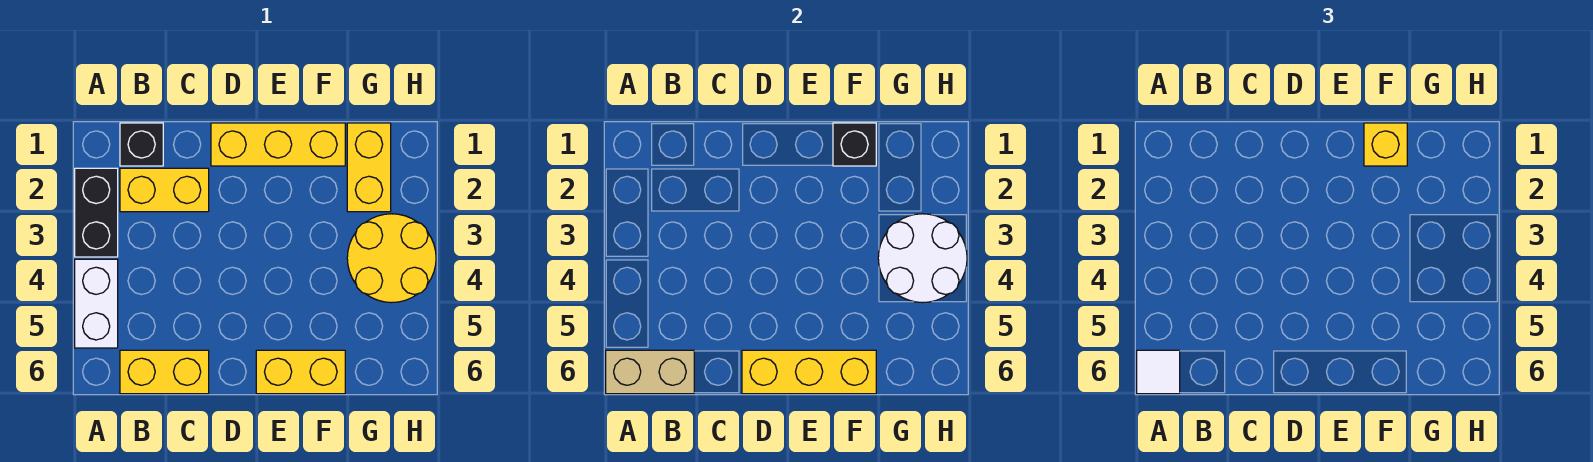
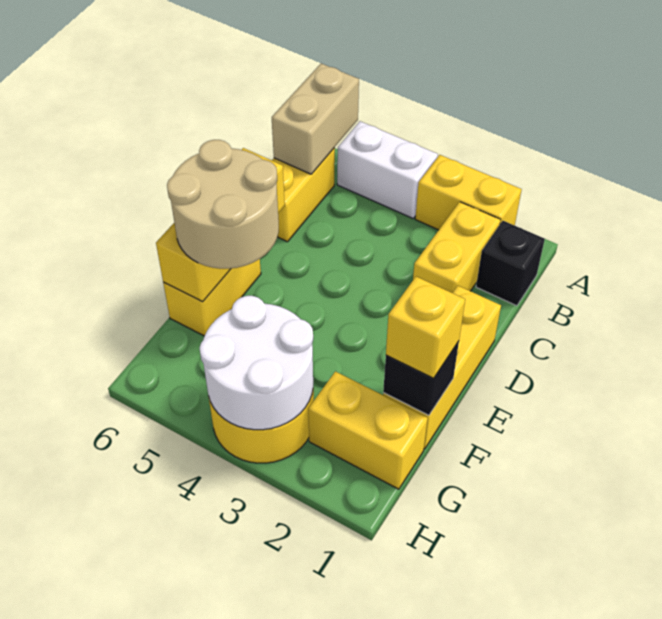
black 1x2 brick [75,168,118,257] -> yellow 1x2 brick [415,155,522,230]
white 1x1 tile [1137,350,1180,394] -> none
none -> tan 2x2 round brick [167,140,279,269]

